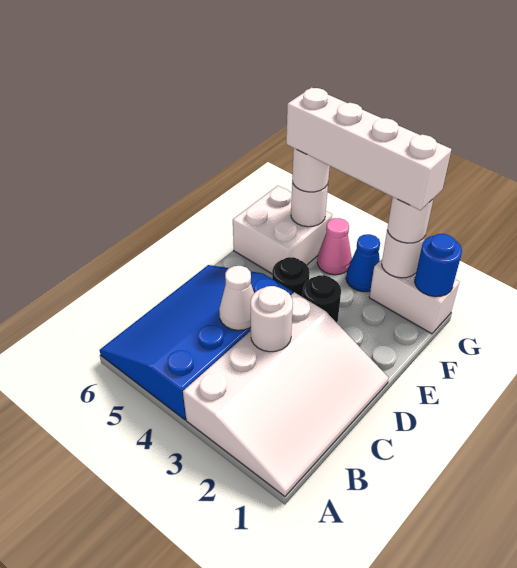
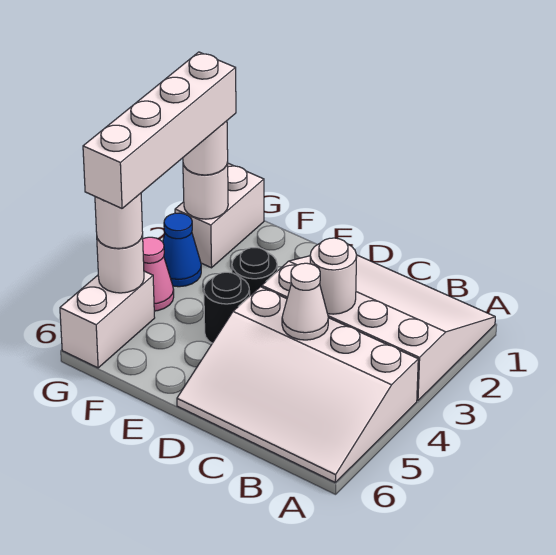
blue 3x4 slope [100,265,293,420] -> white 3x4 slope [177,287,418,482]
white 2x2 brick [233,186,332,274] -> white 1x2 brick [60,271,155,368]
blue 1x1 round brick [415,234,462,297] -> none

